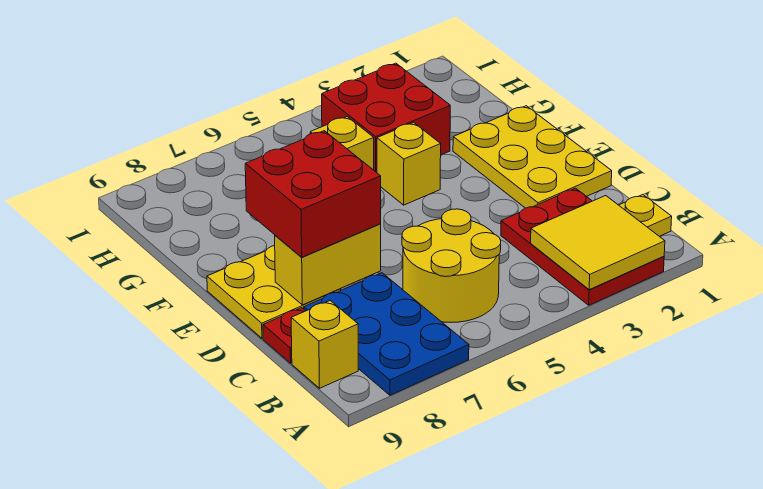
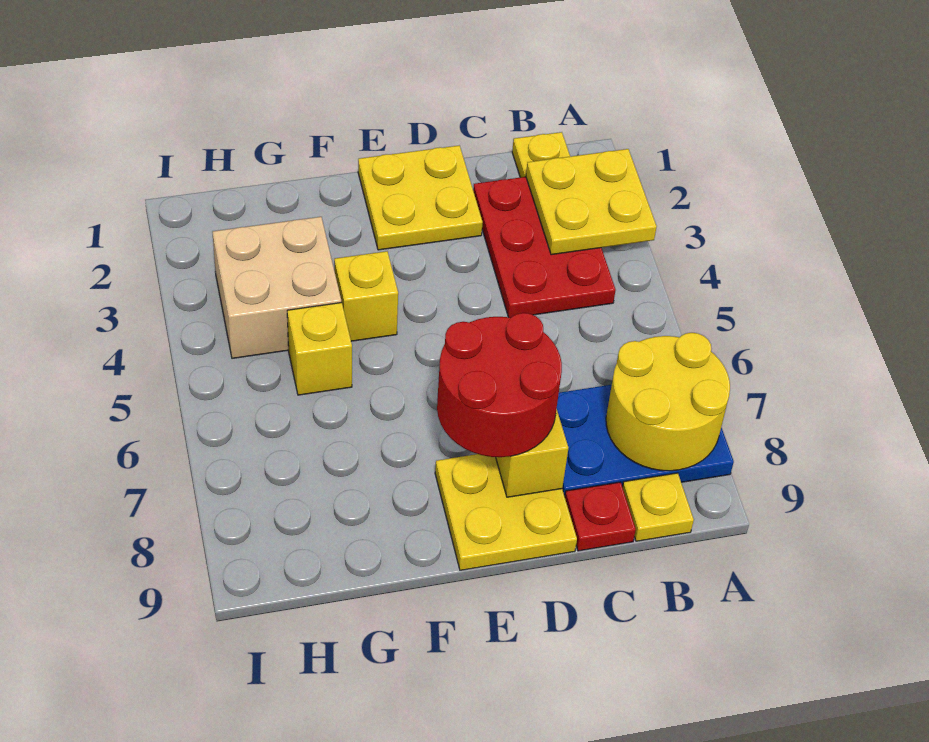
red 2x3 plate [501,188,664,305] -> red 2x3 plate turned to [473,177,616,318]
yellow 2x2 tile [531,196,665,290] -> yellow 2x2 plate [526,149,657,255]
yellow 2x2 round brick [402,209,501,323] -> yellow 2x2 round brick moved to [606,333,730,471]
yellow 1x1 brick [291,301,358,388] -> yellow 1x1 plate [622,473,694,541]
yellow 2x3 plate [453,106,612,208] -> yellow 2x2 plate [358,145,483,250]
red 2x2 brick [245,131,381,257] -> red 2x2 round brick [437,313,562,457]
red 2x2 brick [322,63,450,173] -> tan 2x2 brick [212,217,341,358]

